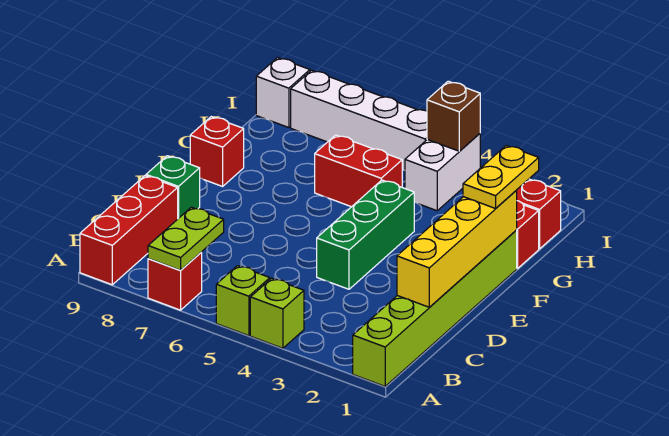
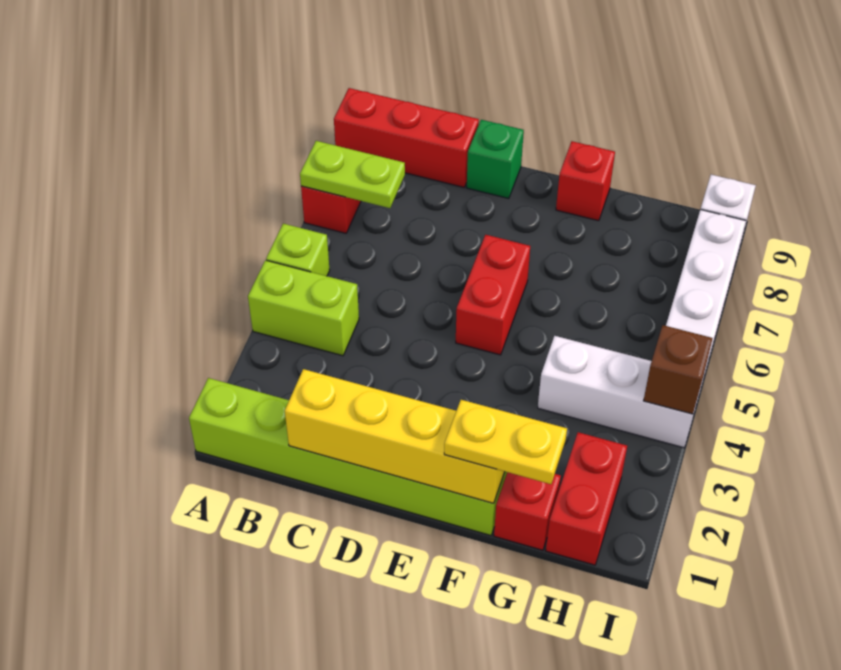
lime 1x1 brick [250,278,304,348] -> lime 1x2 brick [248,260,359,356]
green 1x3 brick [317,180,414,289] -> none
red 1x2 brick [315,135,402,207] -> red 1x2 brick moved to [456,235,530,355]
white 1x2 brick [405,134,480,211] -> white 1x3 brick [538,336,702,448]

